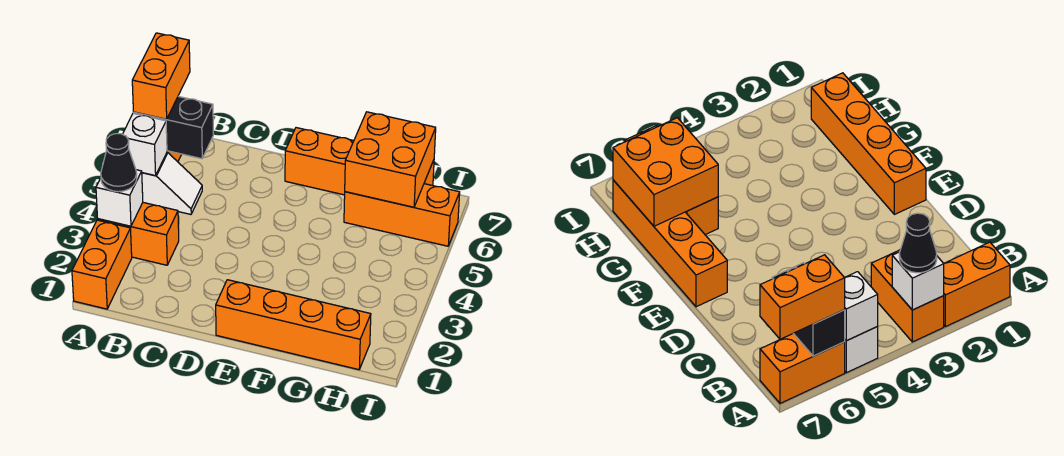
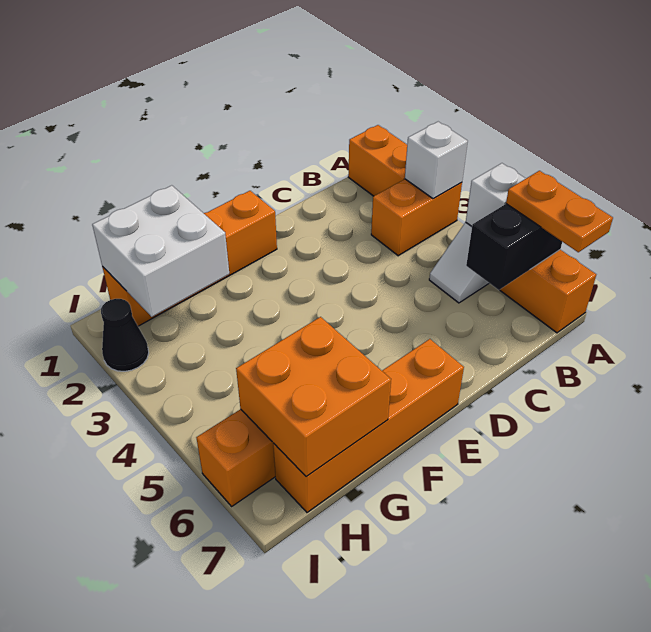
black 1x1 cone [101,134,137,192] -> black 1x1 cone moved to [101,299,149,371]
orange 1x2 brick [132,33,190,119] -> orange 1x2 plate [506,171,613,252]
none -> white 2x2 brick [92,185,229,317]

